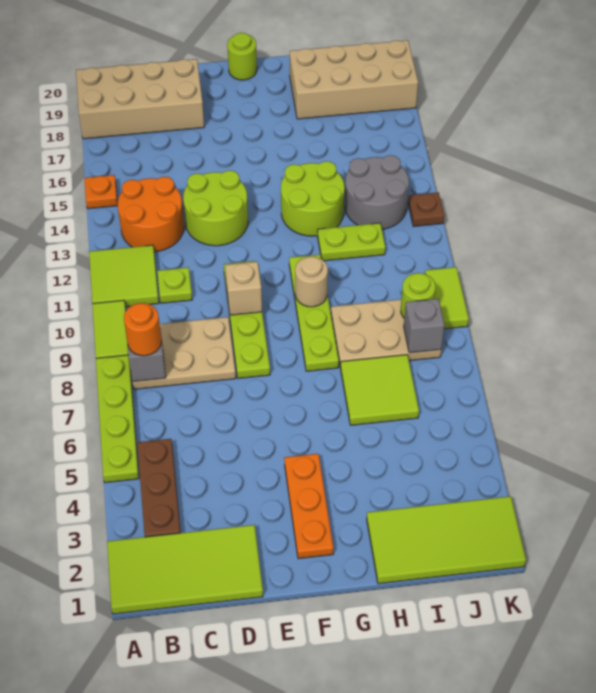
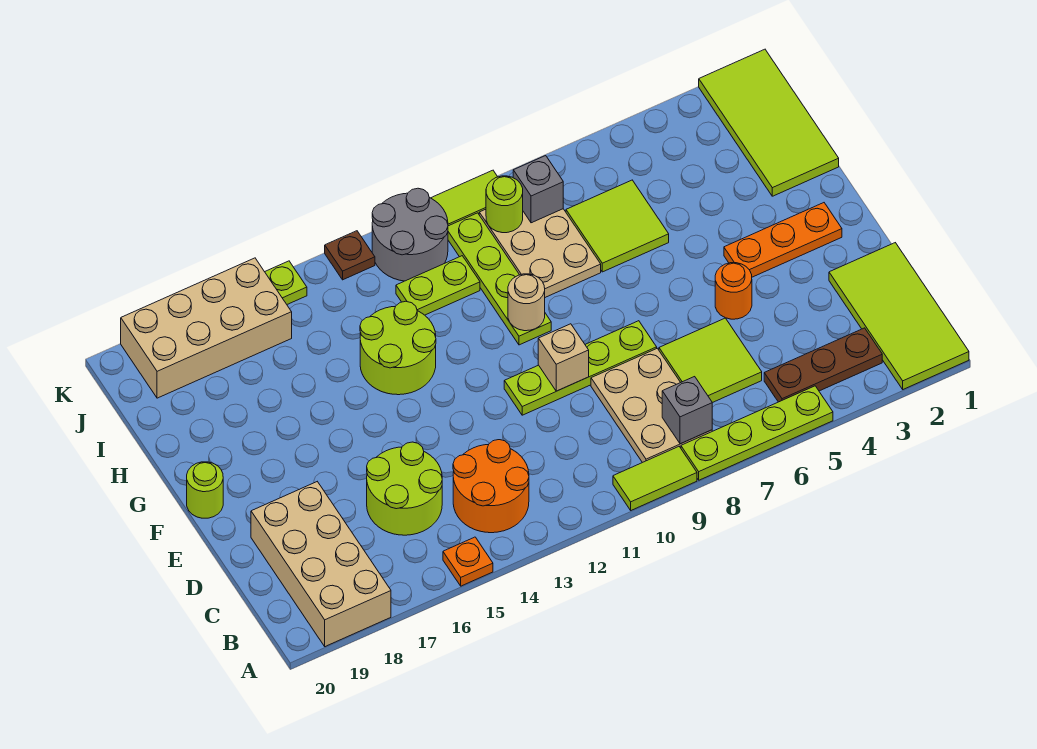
lime 2x2 tile [89,245,159,307] -> lime 2x2 tile moved to [659,318,762,403]
orange 1x1 round brick [124,303,161,356] -> orange 1x1 round brick moved to [715,263,752,319]
lime 1x1 plate [157,267,192,303] -> lime 1x1 plate moved to [265,261,307,304]
lime 2x2 round brick [183,171,248,246] -> lime 2x2 round brick moved to [367,442,442,535]
lime 1x4 plate [289,254,339,371] -> lime 1x4 plate turned to [448,213,551,345]
lime 1x2 plate [318,223,385,261] -> lime 1x2 plate turned to [396,256,480,315]
tan 2x4 brick [290,40,418,119] -> tan 2x4 brick turned to [121,258,292,398]
grey 2x2 round brick [345,155,409,229] -> grey 2x2 round brick moved to [372,188,448,281]

